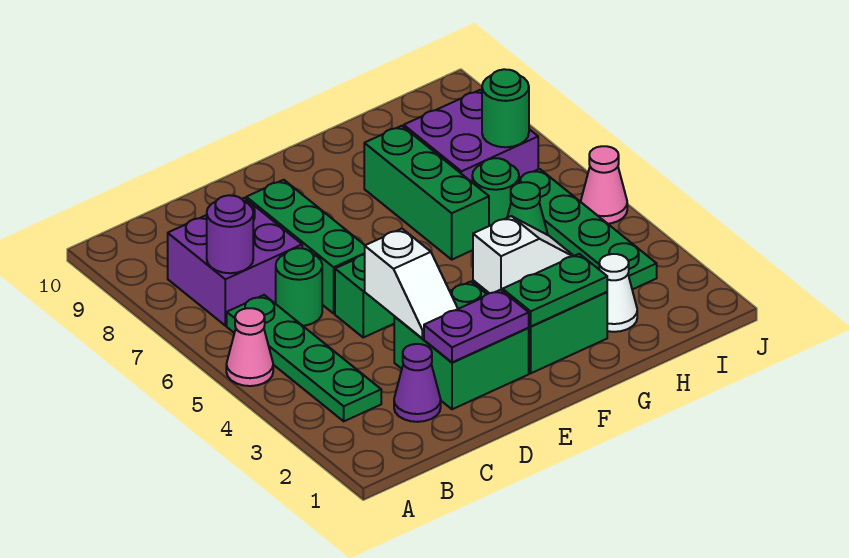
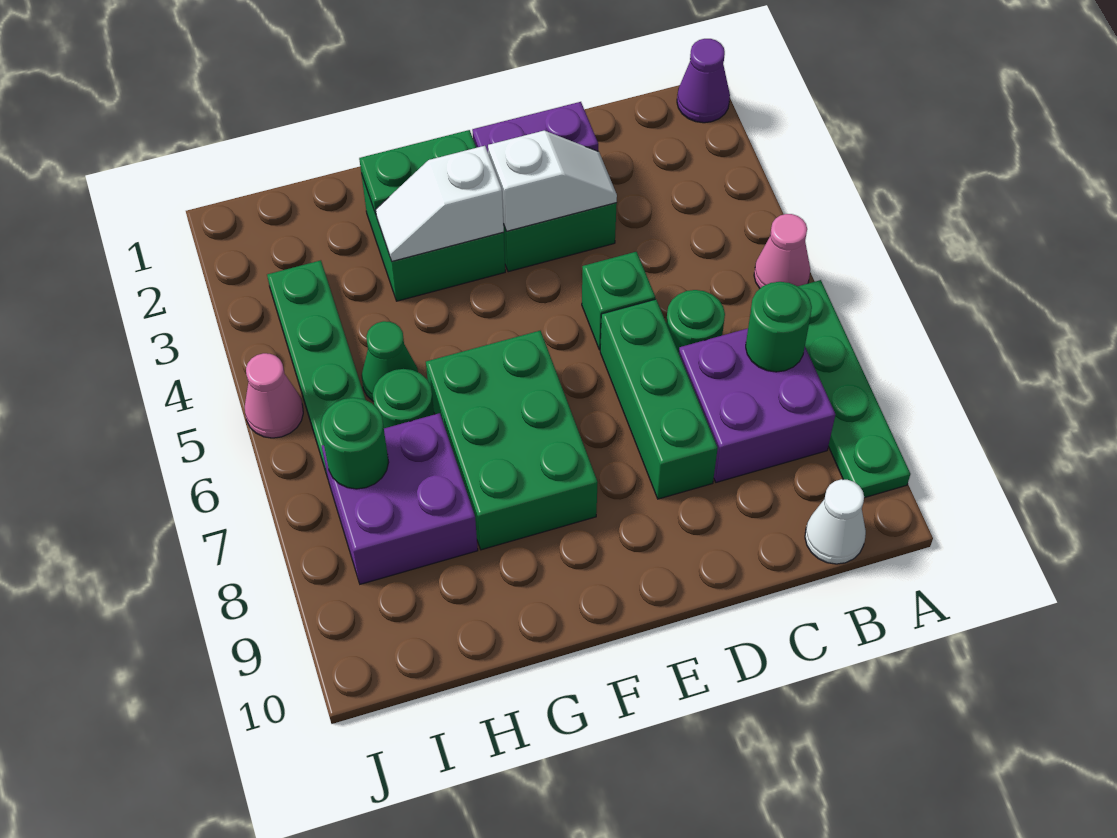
green 1x4 plate [227,295,381,421] -> green 1x4 plate moved to [798,280,910,498]
purple 1x1 round brick [207,195,253,273] -> green 1x1 round brick [746,282,812,372]
purple 1x1 cone [394,344,441,422] -> purple 1x1 cone moved to [677,39,730,123]
white 1x2 slope [365,229,458,339] -> white 1x2 slope turned to [488,131,617,231]
green 1x3 brick [364,126,489,259] -> green 2x3 brick [426,331,598,550]
white 1x1 cone [599,254,637,332] -> white 1x1 cone moved to [805,479,866,564]

